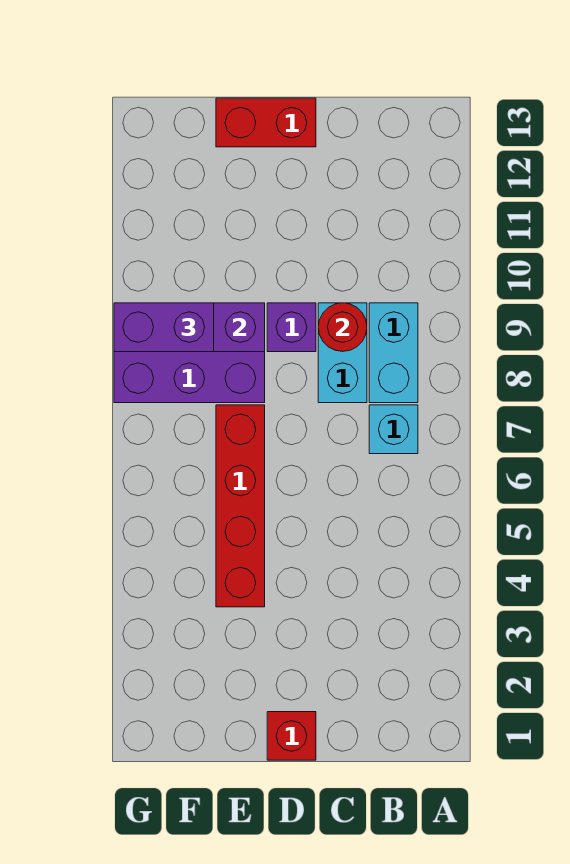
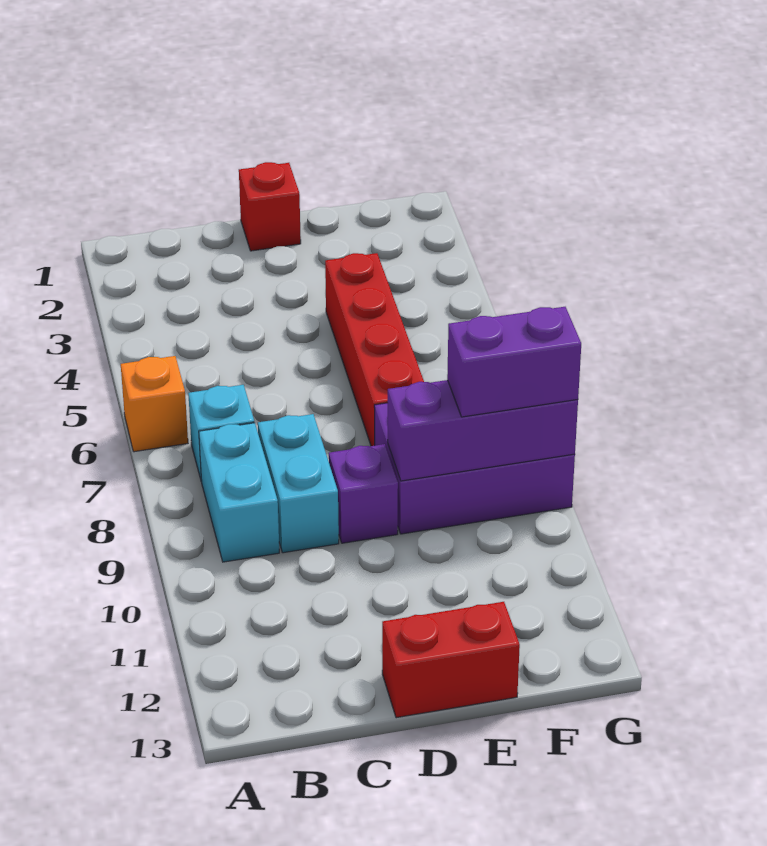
none -> orange 1x1 brick [121,356,188,452]
red 1x1 round brick [318,303,367,352] -> none

